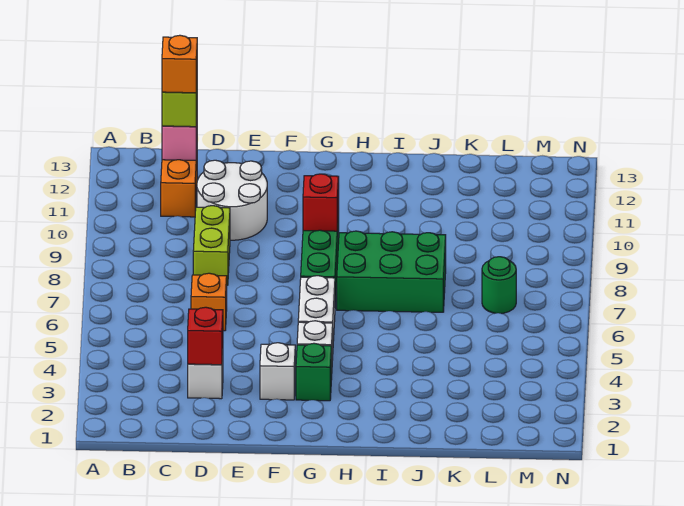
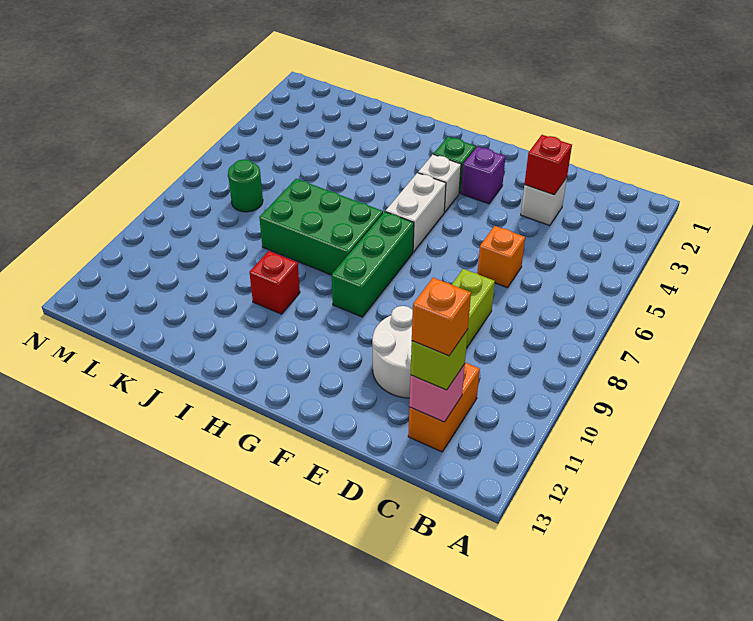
white 1x1 brick [260,343,295,400] -> purple 1x1 brick [461,147,505,204]
red 1x1 brick [303,174,339,231] -> red 1x1 brick moved to [249,251,300,314]

